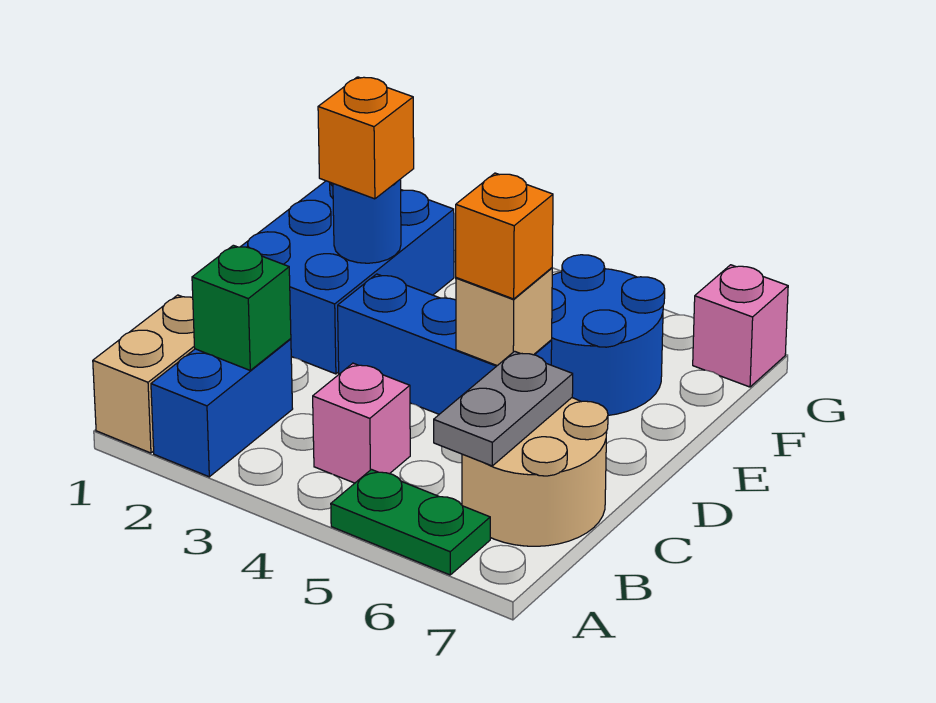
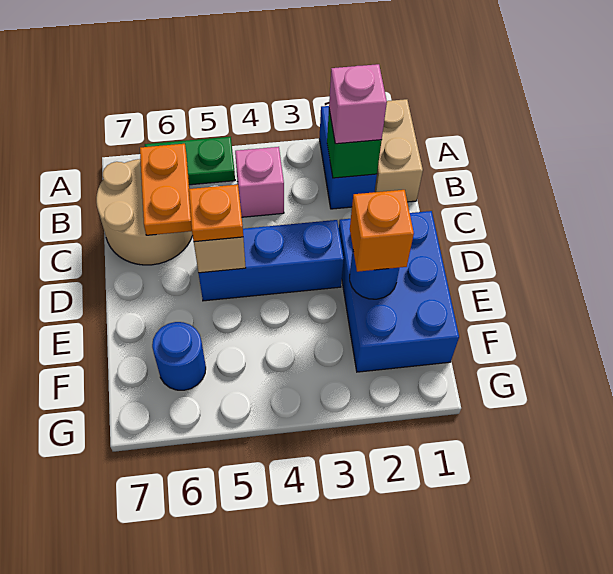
grey 1x2 plate [434,351,573,466] -> orange 1x2 plate [140,144,192,235]
orange 1x1 brick [456,173,553,299] -> orange 1x1 plate [189,185,243,242]
blue 2x2 round brick [551,255,665,415] -> blue 1x1 round brick [152,322,206,390]
pink 1x1 brick [693,265,788,387] -> pink 1x1 brick moved to [329,64,387,144]

